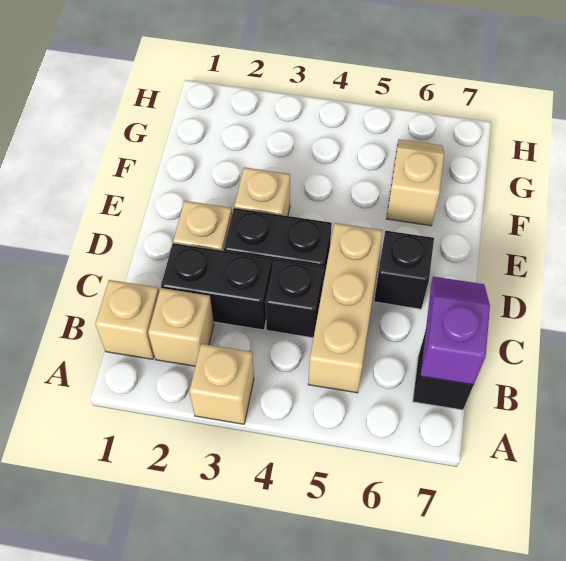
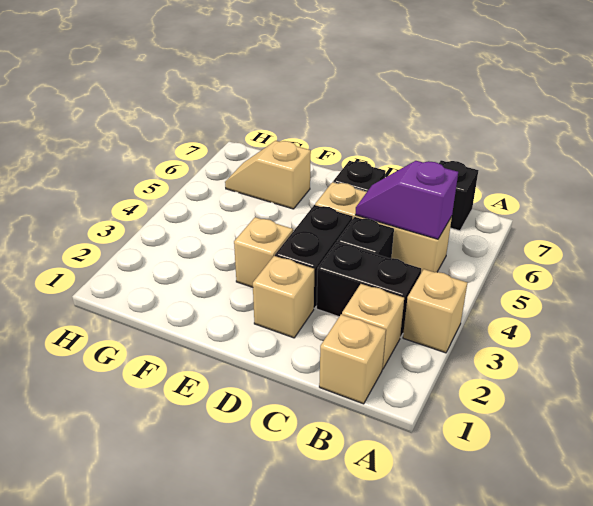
purple 1x2 slope [420,277,490,385] -> purple 1x2 slope moved to [355,161,458,239]
black 1x2 brick [161,243,272,330] -> black 1x2 brick turned to [317,242,421,337]

